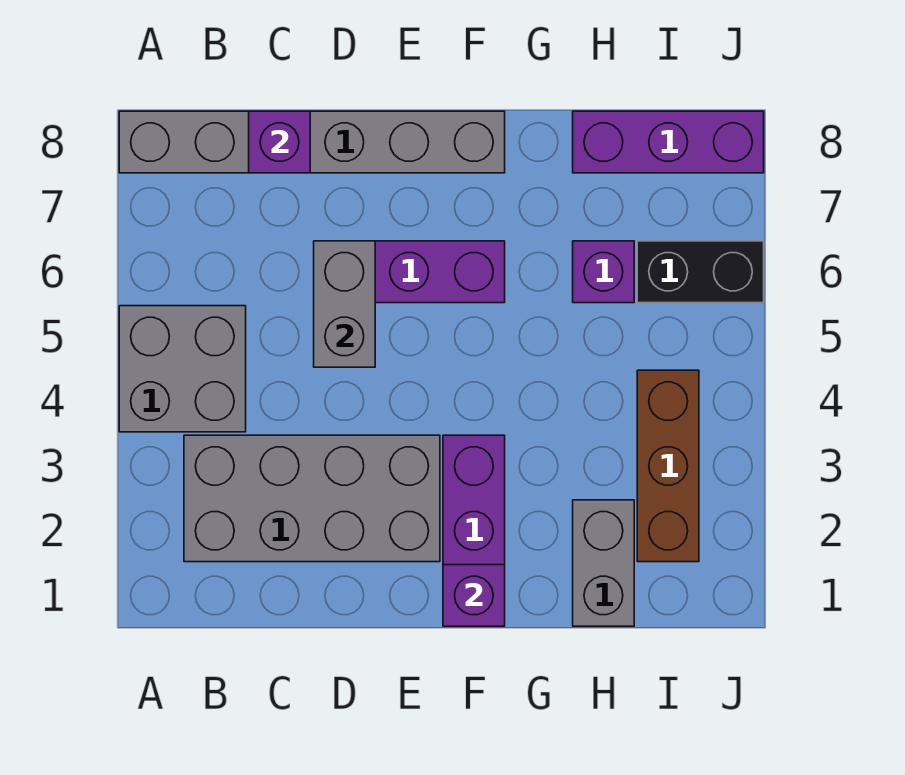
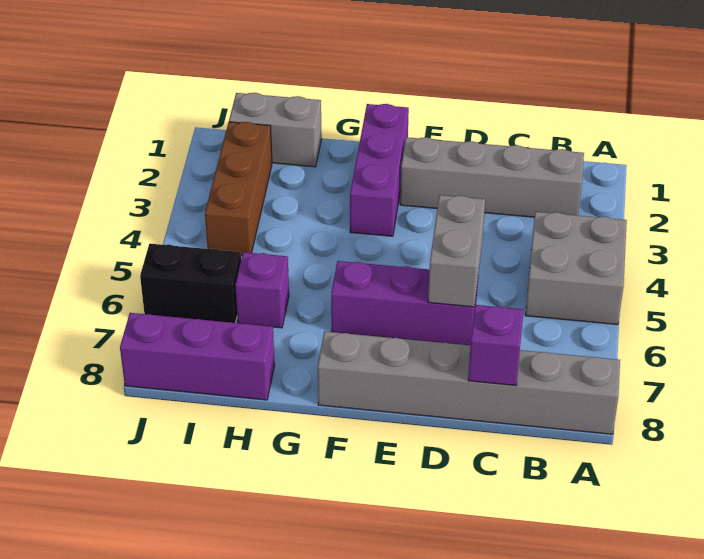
grey 2x4 brick [184,435,440,562] -> grey 1x4 brick [400,137,584,217]
purple 1x1 brick [443,565,505,626] -> none
grey 1x2 brick [573,500,634,626] -> grey 1x2 brick turned to [229,93,322,167]

